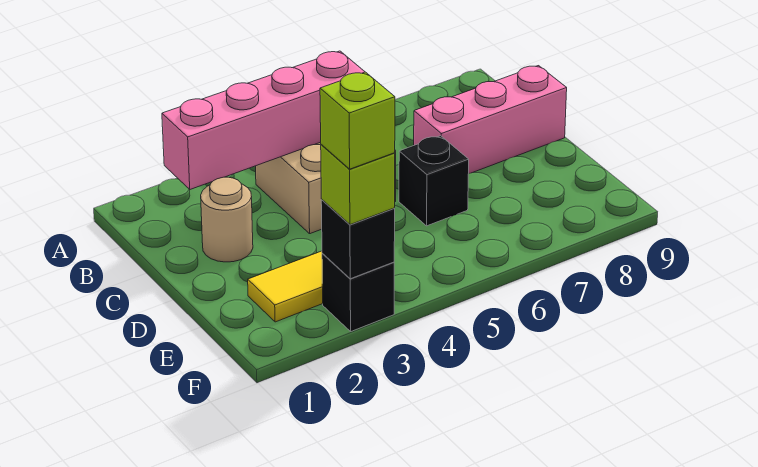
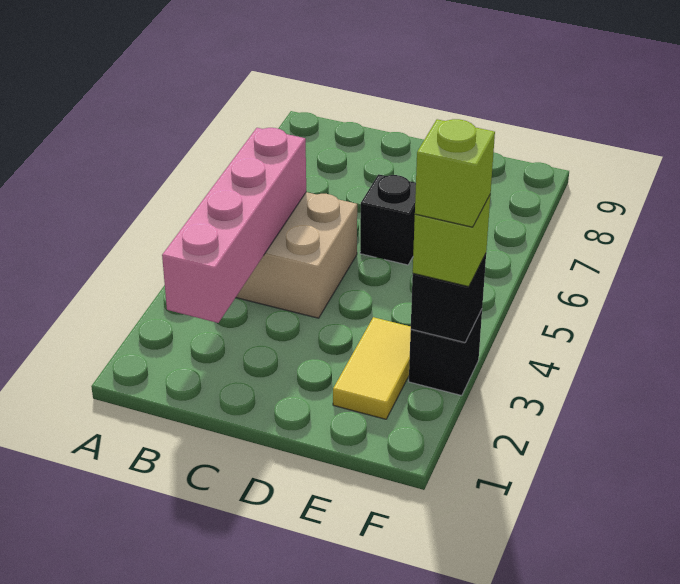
tan 1x1 round brick [201,177,253,262] -> none
pink 1x3 brick [414,66,567,173] -> none

